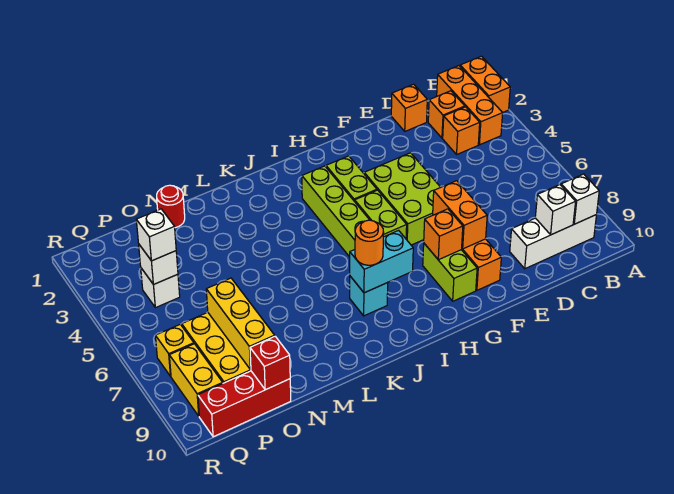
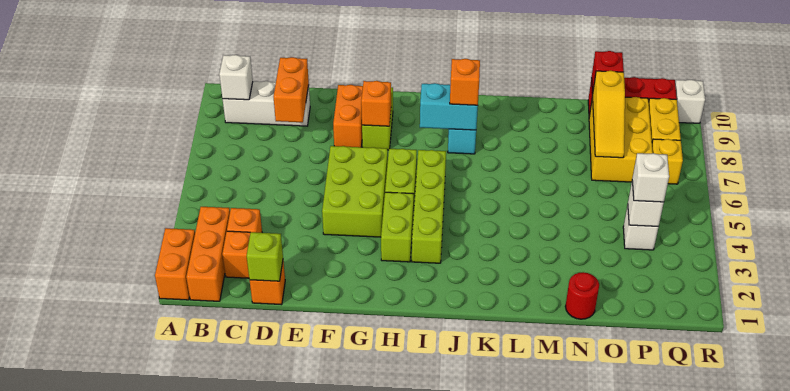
white 1x1 brick [535,185,575,235] -> white 1x1 brick moved to [675,80,705,123]
none -> lime 1x1 brick [247,232,283,281]
orange 1x2 brick [433,181,487,249] -> orange 1x2 brick moved to [274,57,309,122]
orange 1x1 round brick [355,220,383,265] -> orange 1x1 brick [450,59,480,105]
yellow 1x3 brick [206,278,275,370] -> yellow 1x3 slope [592,71,625,158]

